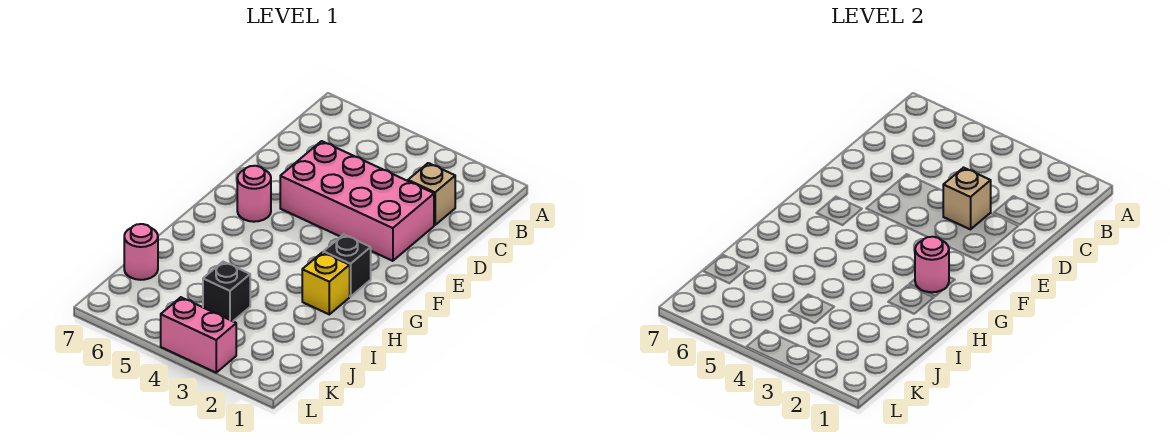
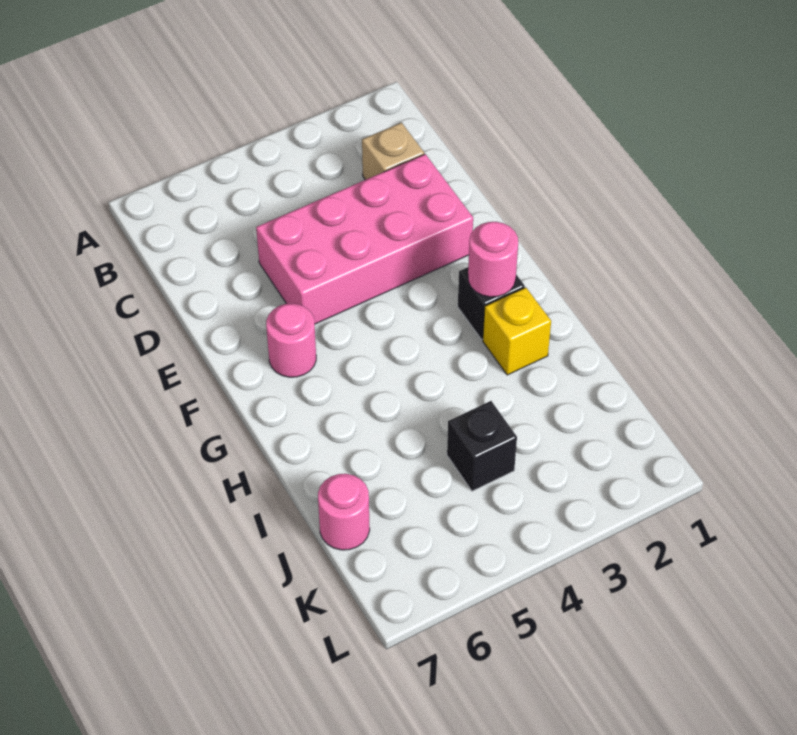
tan 1x1 brick [943,168,991,229] -> none
pink 1x2 brick [161,297,236,373] -> none

